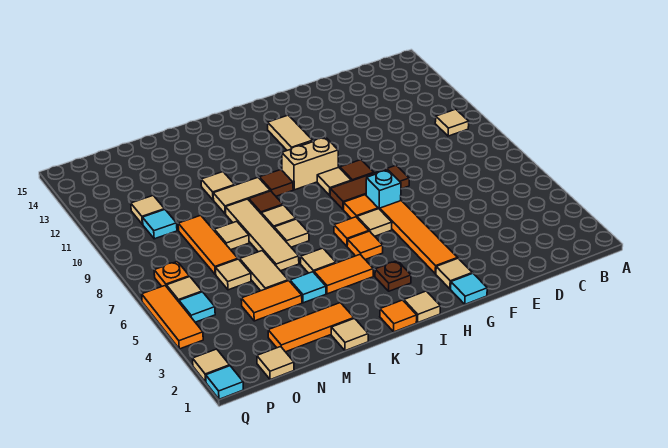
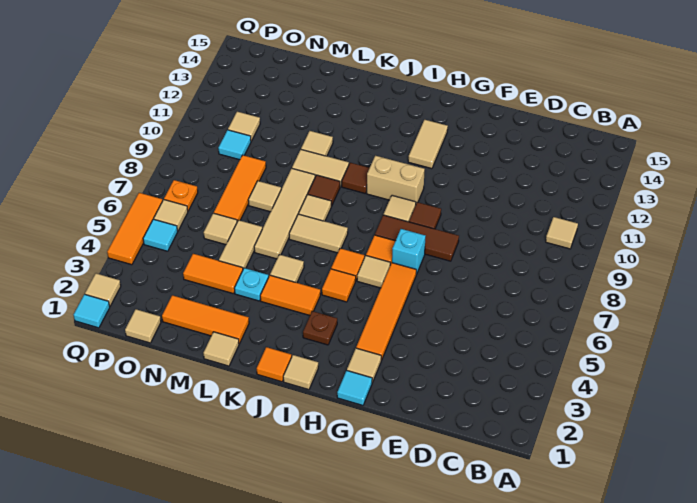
tan 1x1 tile [274,219,309,247] -> tan 1x2 tile [289,214,348,253]
cyan 1x1 tile [290,272,326,303] -> cyan 1x1 plate [234,268,269,301]

